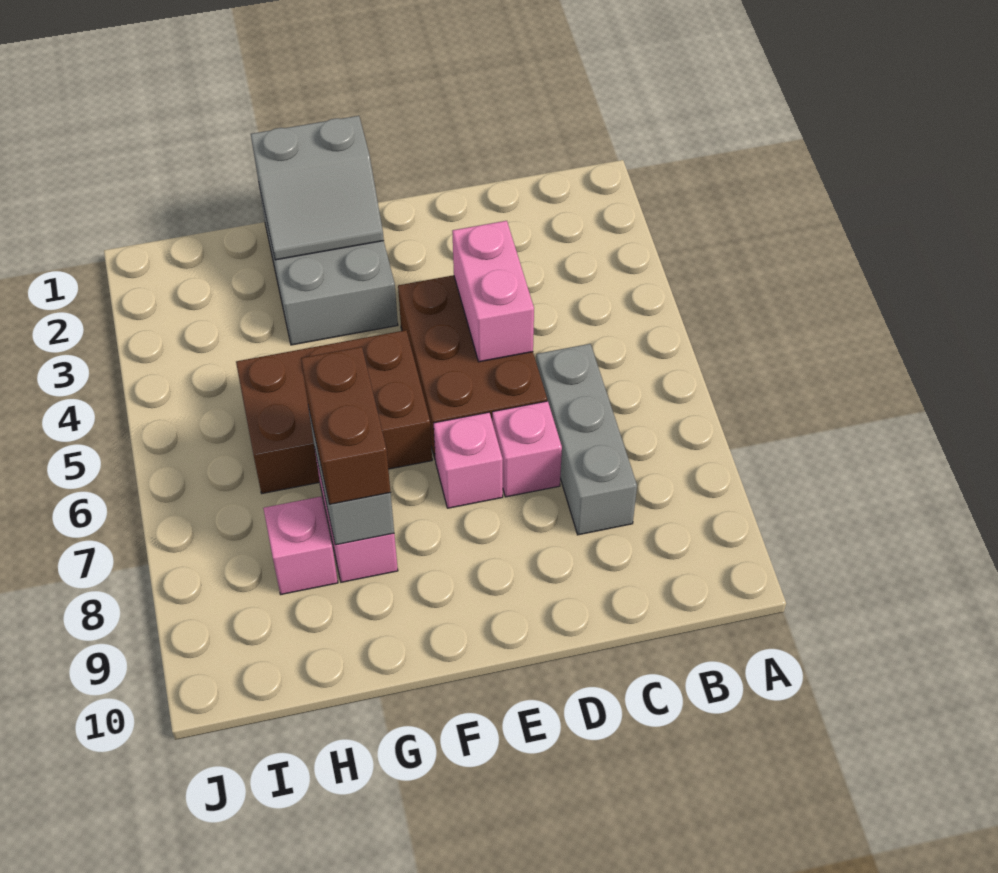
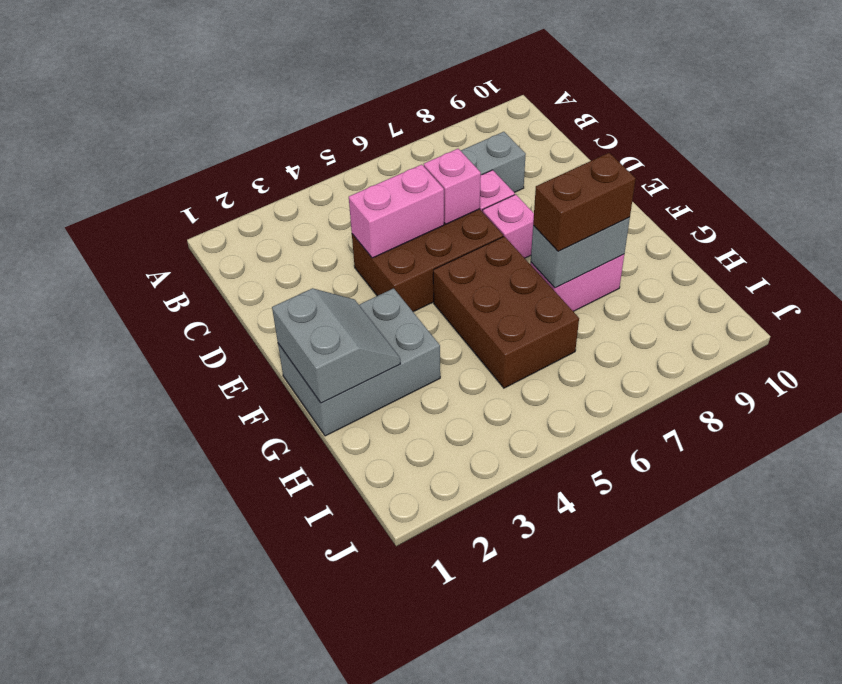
pink 1x1 brick [263,496,338,594] -> pink 1x1 brick moved to [424,149,481,224]

